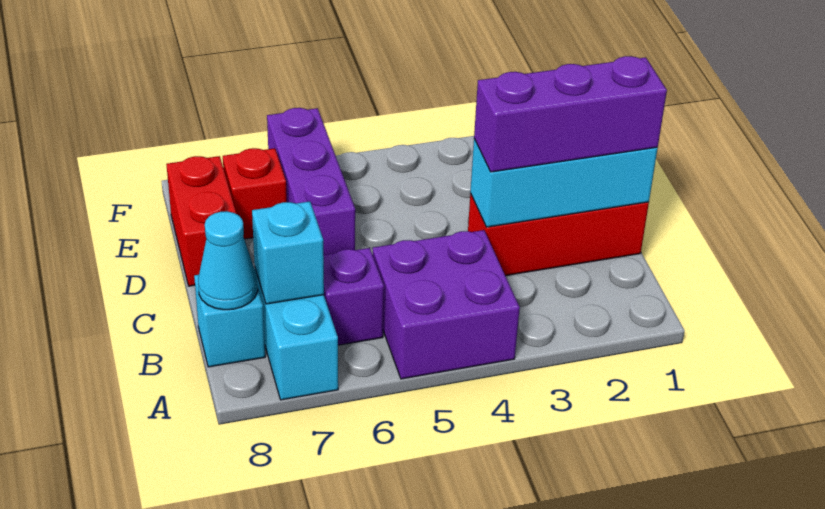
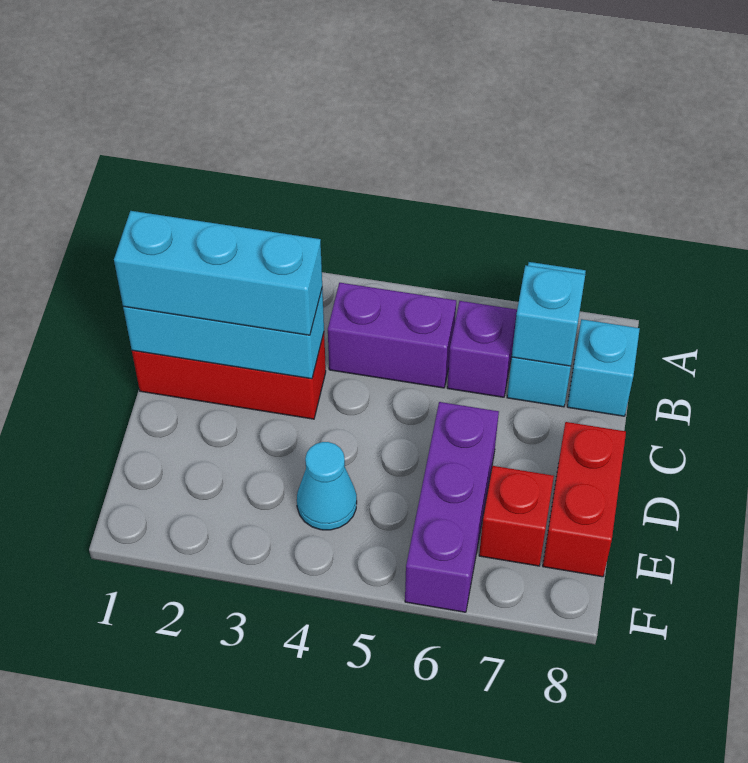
purple 2x2 brick [373,230,520,379] -> purple 1x2 brick [328,283,456,388]
cyan 1x1 cone [198,211,258,310] -> cyan 1x1 cone moved to [297,442,357,530]
purple 1x3 brick [474,56,667,172] -> cyan 1x3 brick [114,211,322,335]

